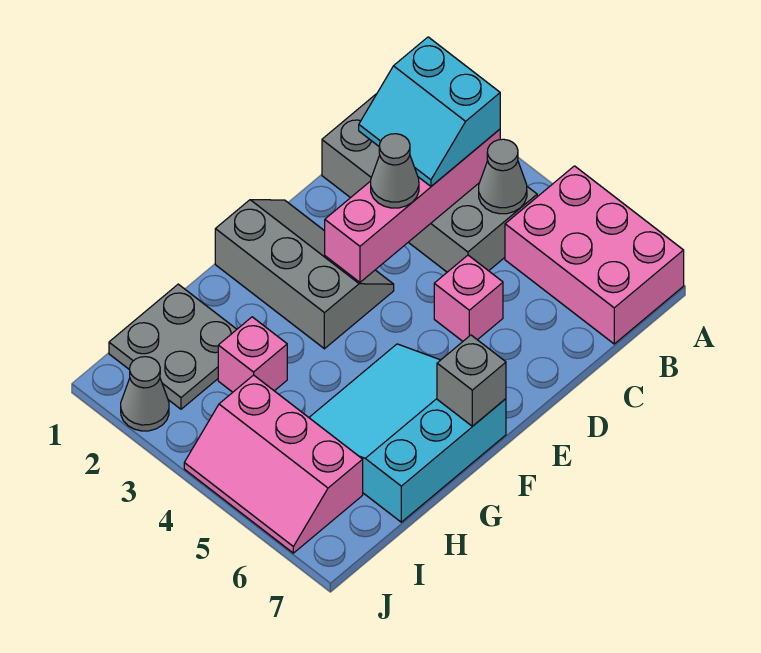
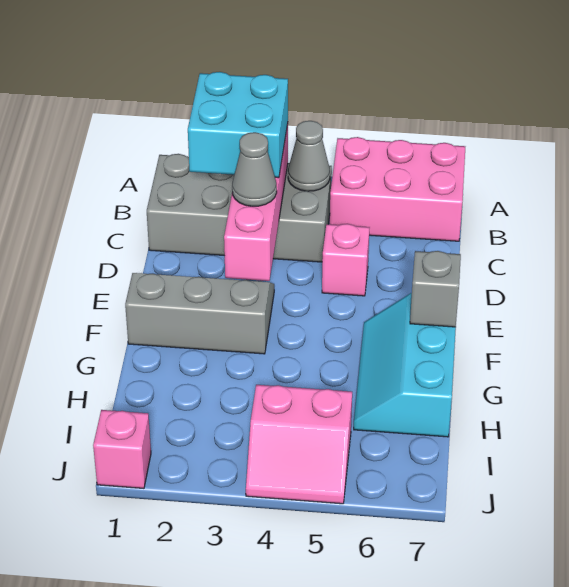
cyan 2x2 slope [359,37,500,186] -> cyan 2x2 brick [188,72,288,178]
cyan 3x3 slope [309,344,506,522] -> cyan 2x3 slope [354,293,456,437]
grey 2x2 plate [109,284,237,409] -> none
pink 1x1 brick [218,317,287,392] -> pink 1x1 brick moved to [93,410,151,488]
pink 2x3 slope [184,375,363,553] -> pink 2x2 slope [246,385,352,504]
grey 1x1 cone [121,357,169,431] -> none

